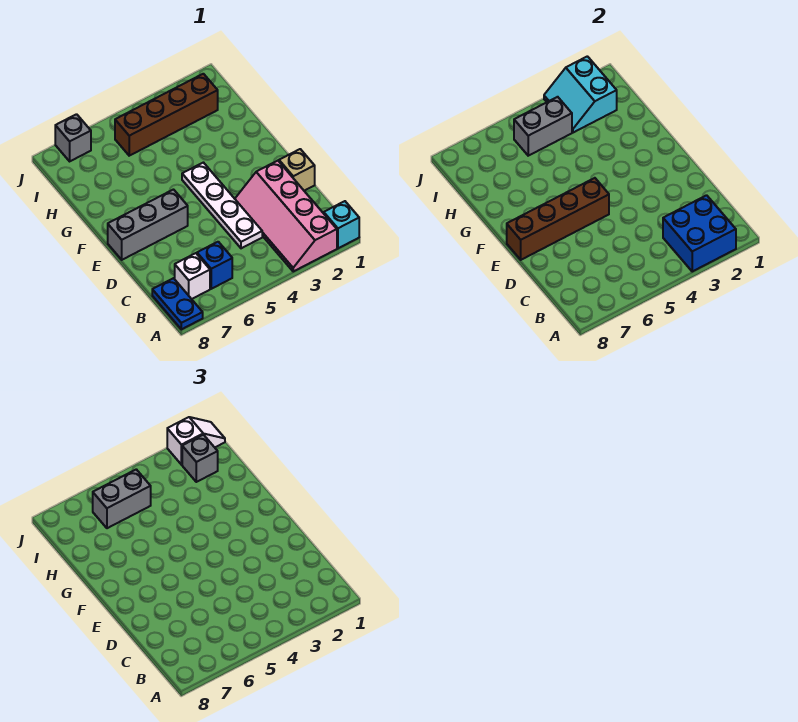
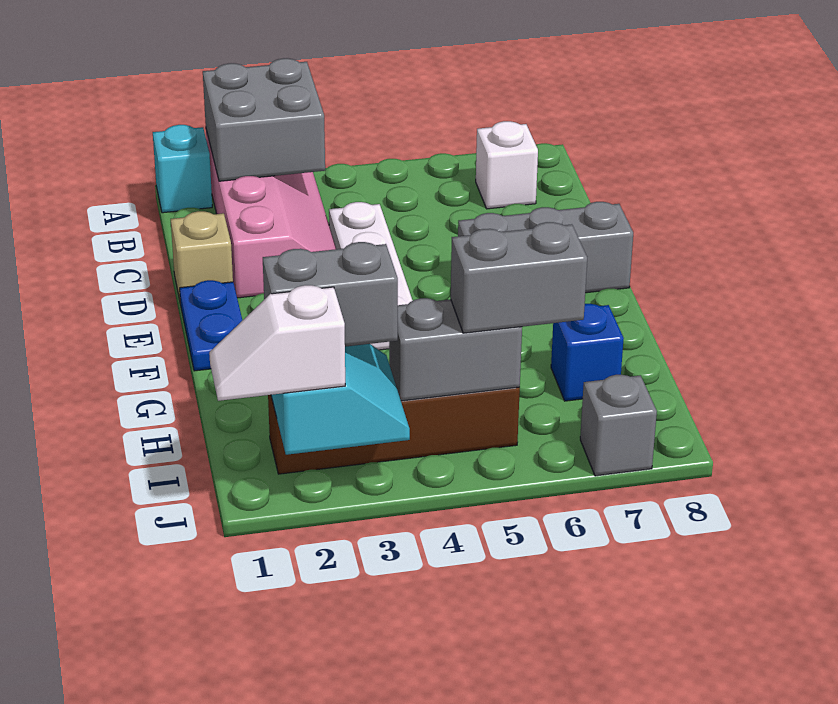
blue 2x2 brick [663,195,736,271] -> grey 2x2 brick [203,58,325,181]
blue 1x2 plate [152,278,203,329] -> blue 1x2 plate moved to [180,280,242,371]
blue 1x1 brick [197,242,232,289] -> blue 1x1 brick moved to [551,304,624,401]
brown 1x4 brick [507,178,609,260] -> none
grey 1x1 brick [182,435,218,482] -> grey 1x2 brick [263,242,398,347]

